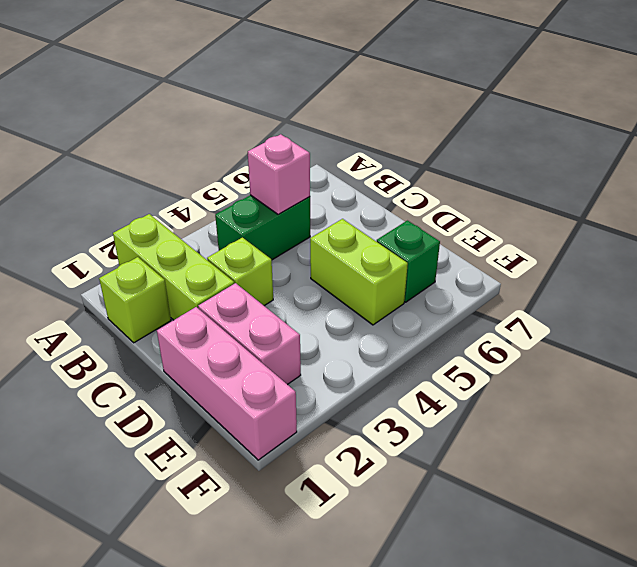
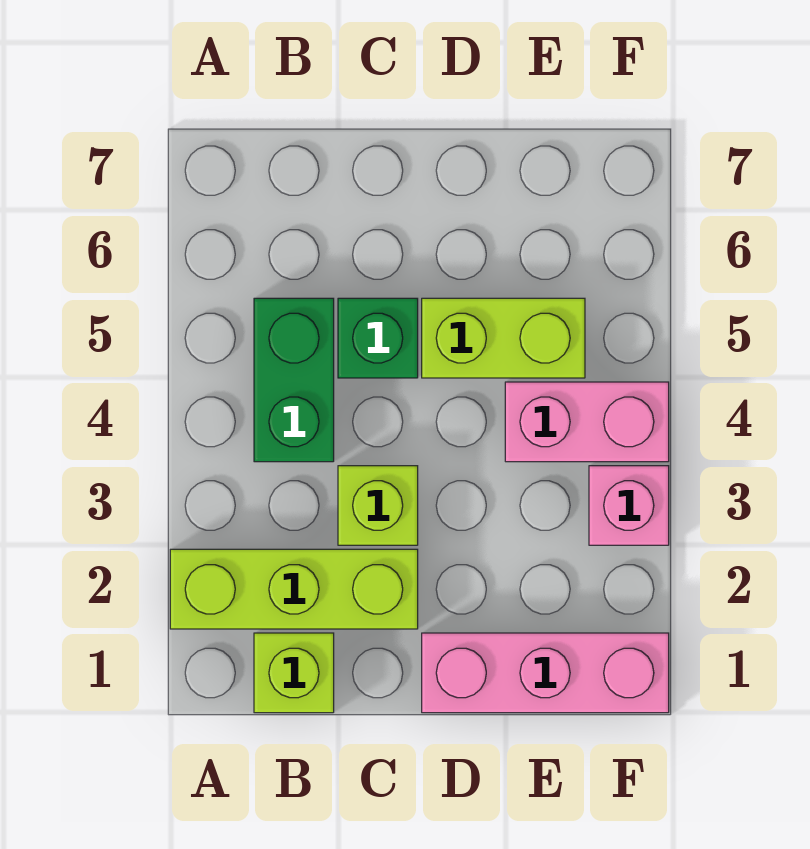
pink 1x1 brick [248,134,310,214] -> pink 1x1 brick moved to [589,466,669,545]
pink 1x2 brick [198,283,301,385] -> pink 1x2 brick moved to [505,382,669,462]
green 1x1 brick [377,221,440,302] -> green 1x1 brick moved to [338,298,418,378]

